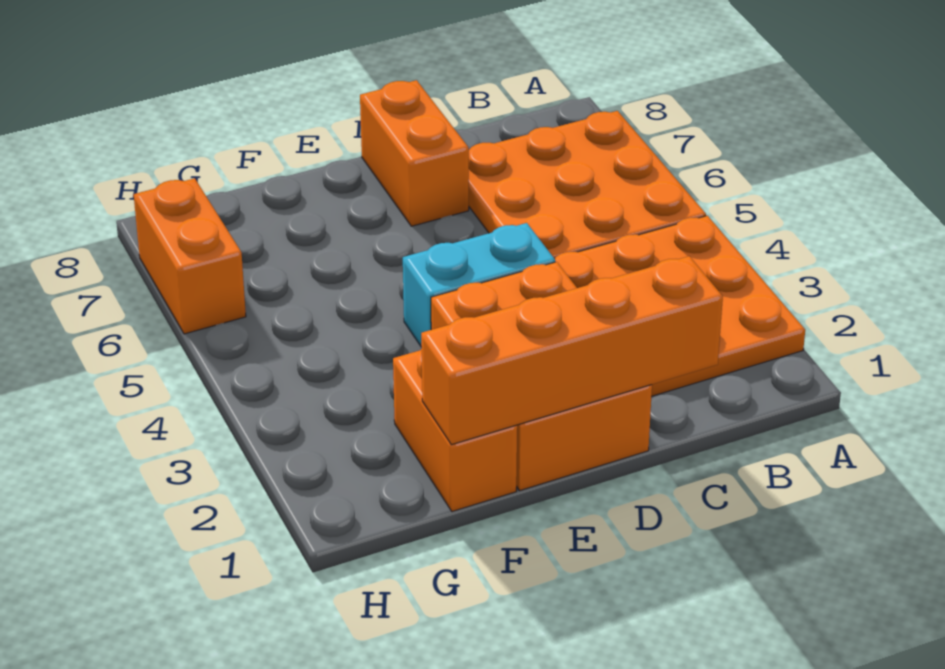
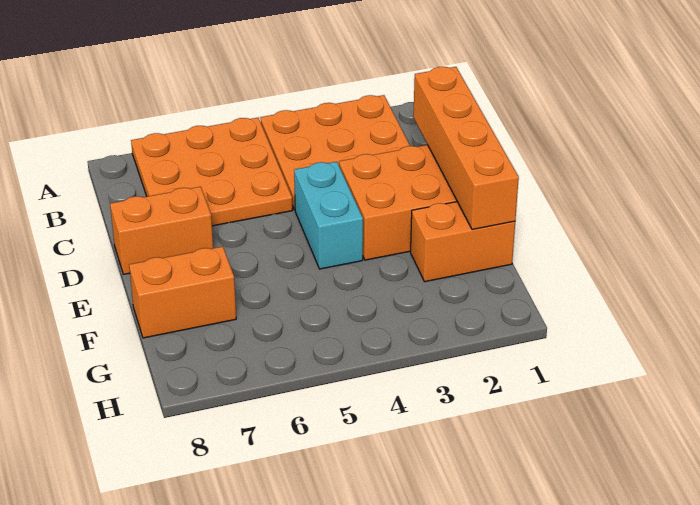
orange 1x2 brick [134,178,246,334] -> orange 1x2 brick moved to [129,247,236,338]

